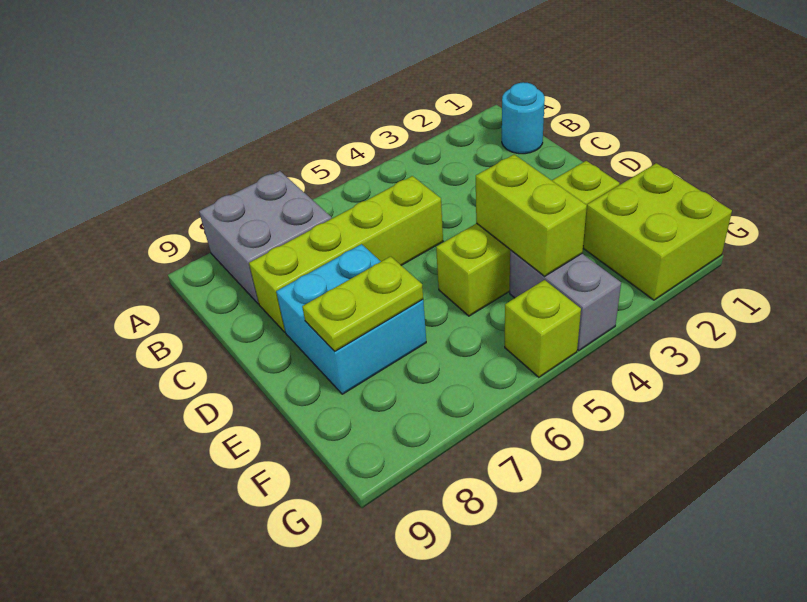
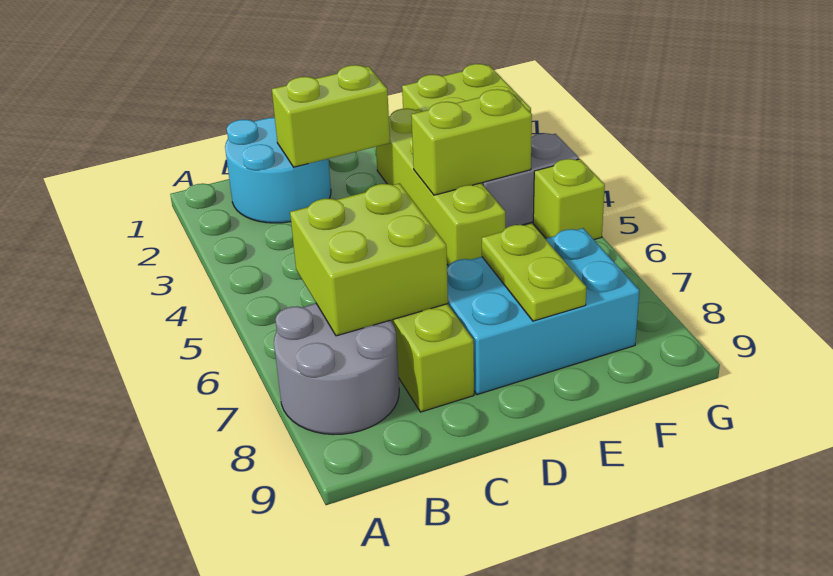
grey 2x2 brick [199,171,332,304] -> grey 2x2 round brick [274,303,399,435]
cyan 1x1 round brick [502,82,545,154] -> cyan 2x2 round brick [225,117,331,223]
none -> lime 2x2 brick [290,183,448,336]
none -> lime 1x2 brick [272,65,390,167]
cyan 2x2 brick [276,244,426,394] -> cyan 2x3 brick [447,228,639,395]

